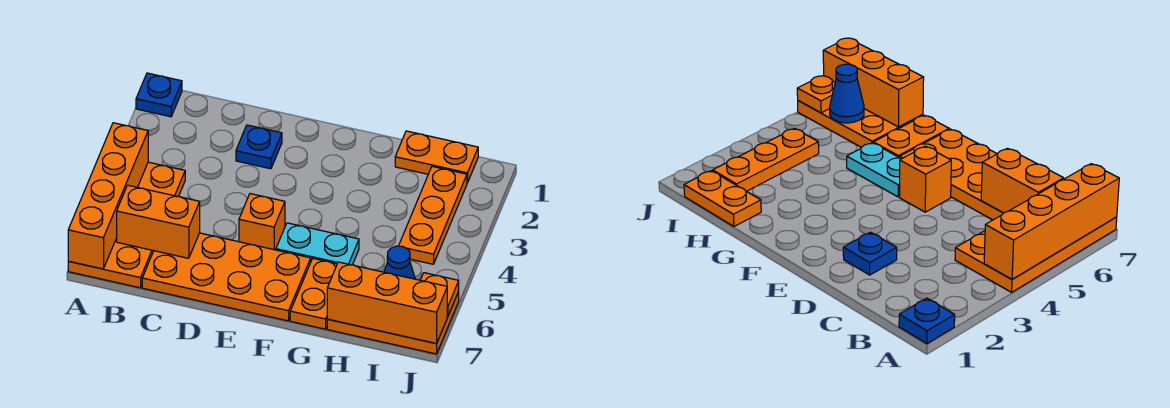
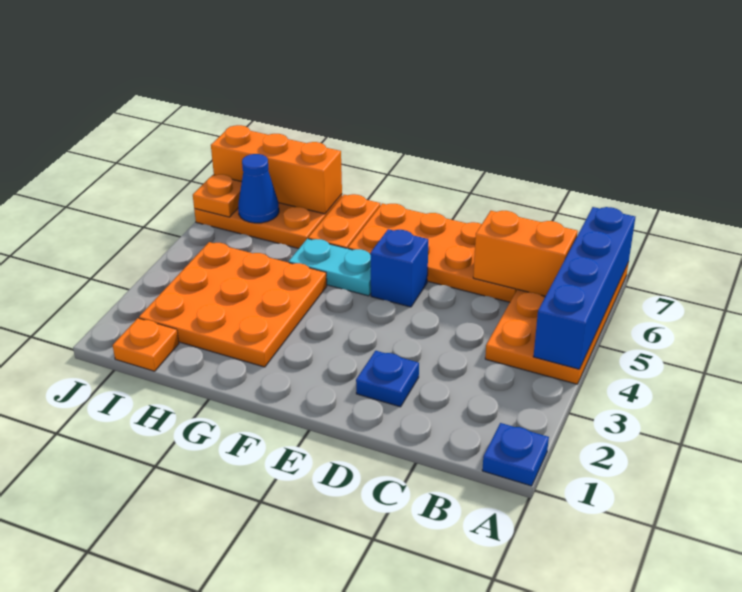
orange 1x4 brick [68,123,148,269] -> blue 1x4 brick [533,207,635,369]
orange 1x1 brick [239,194,285,250] -> blue 1x1 brick [370,229,428,307]
orange 1x2 plate [395,131,478,183] -> orange 1x1 plate [113,318,179,371]
orange 1x3 plate [399,166,467,264] -> orange 3x3 plate [139,242,327,367]

